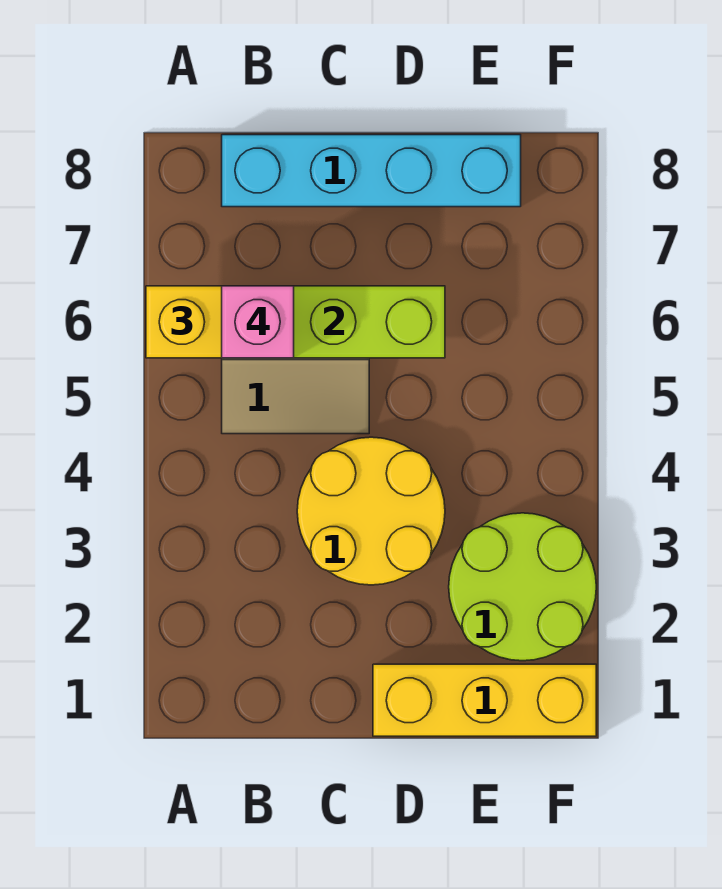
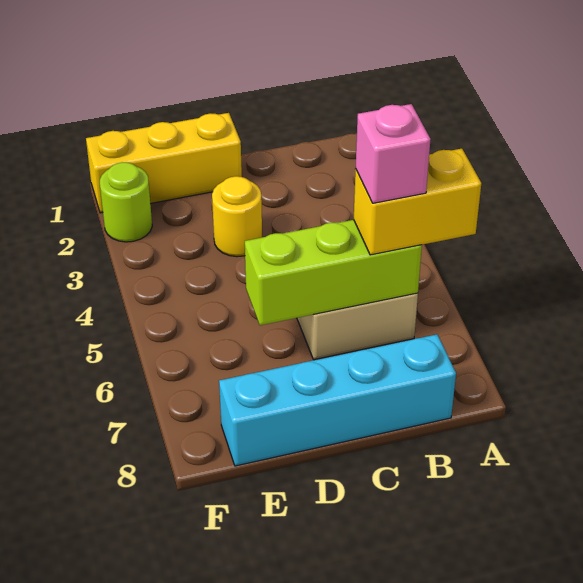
yellow 2x2 round brick [297,437,445,585] -> yellow 1x1 round brick [212,176,262,257]
lime 2x2 round brick [449,513,596,661] -> lime 1x1 round brick [100,162,152,242]

